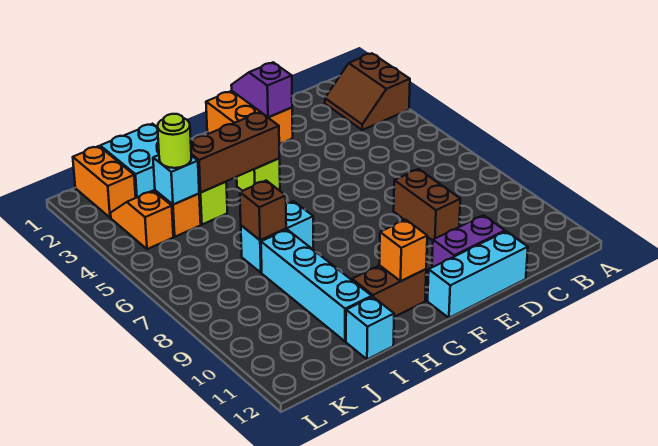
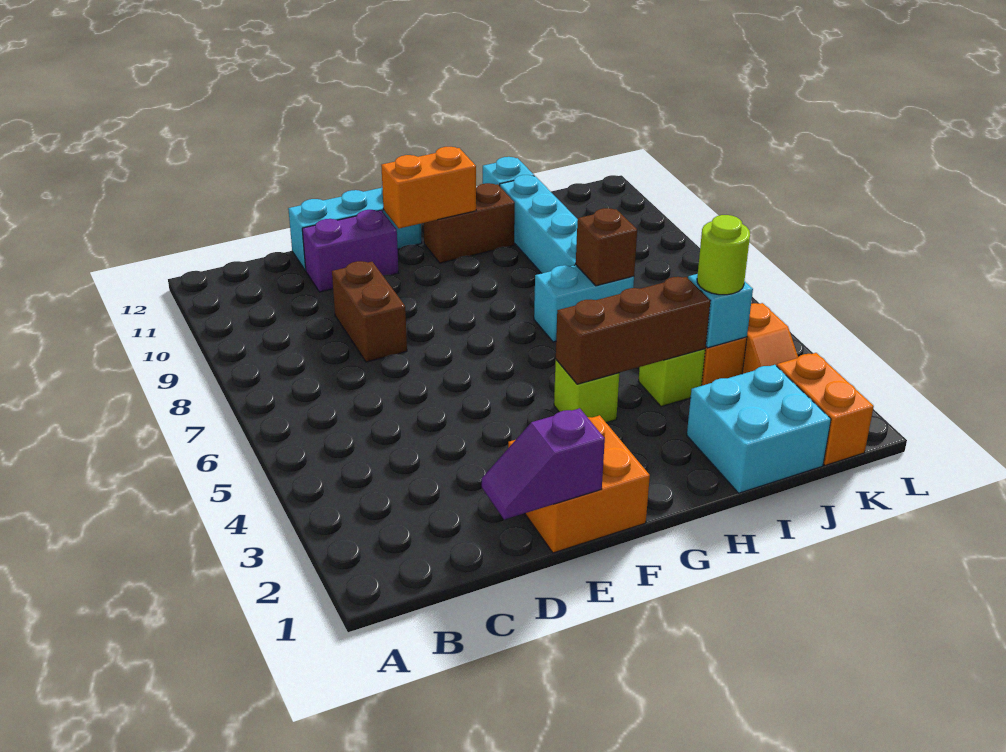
brown 2x2 slope [325,53,410,130] -> none
purple 1x2 slope [231,62,292,117] -> purple 1x2 slope turned to [482,408,605,519]
orange 1x1 brick [379,220,427,281] -> orange 1x2 brick [381,147,476,228]

